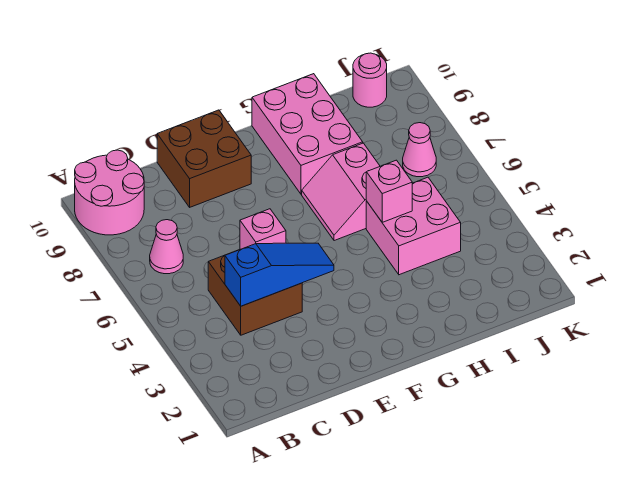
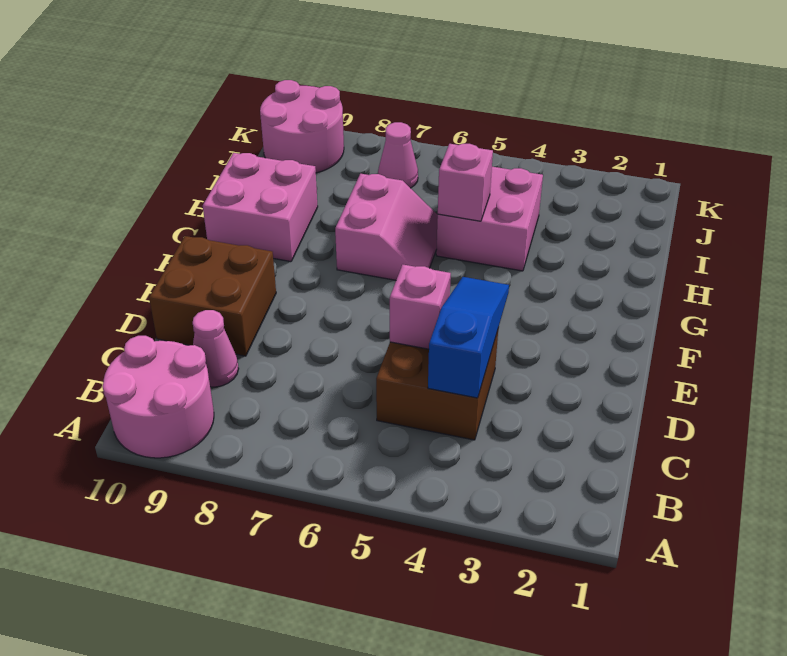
pink 1x1 cone [150,220,183,274] -> pink 1x1 cone moved to [193,310,239,387]
pink 2x2 slope [302,143,380,241] -> pink 2x2 slope turned to [335,174,438,280]
pink 2x3 brick [252,74,363,194] -> pink 2x2 brick [203,153,318,262]
pink 1x1 round brick [353,53,387,107] -> pink 2x2 round brick [260,80,344,173]

